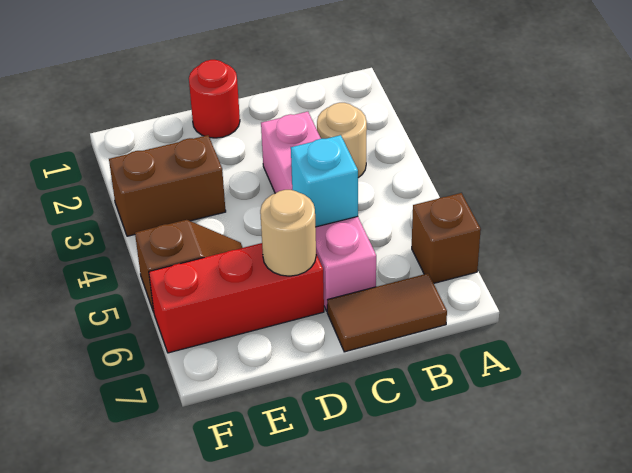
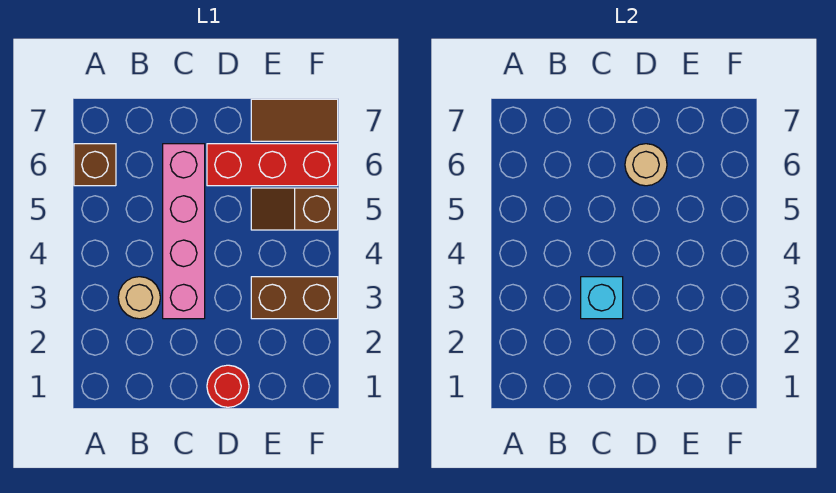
brown 1x2 tile [327,273,447,352] -> brown 1x2 tile moved to [251,99,338,141]
cyan 1x1 brick [291,135,358,227] -> cyan 1x1 brick moved to [581,277,623,319]

